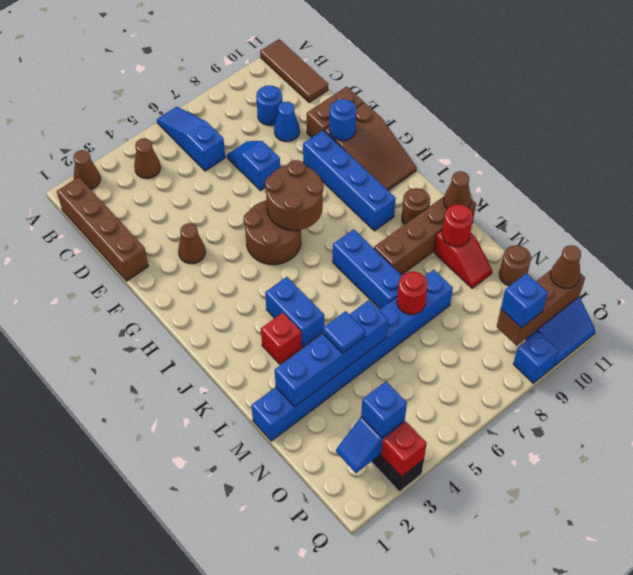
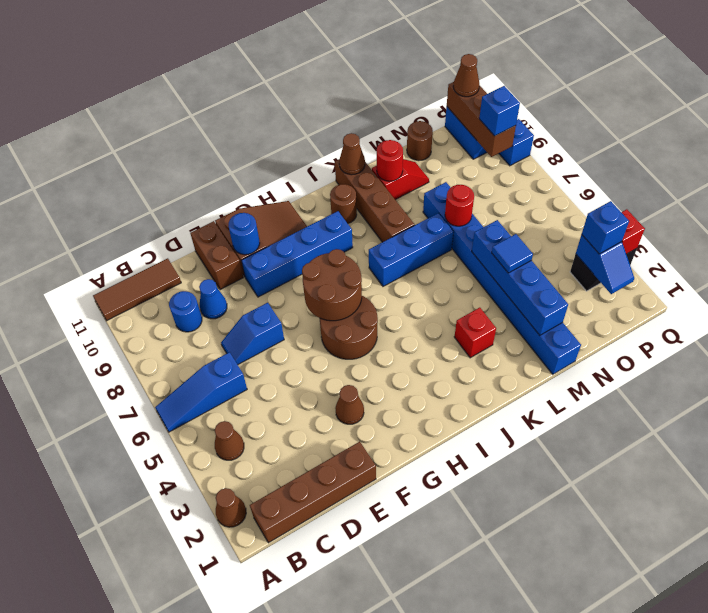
blue 1x2 brick [265,277,324,347] -> none

